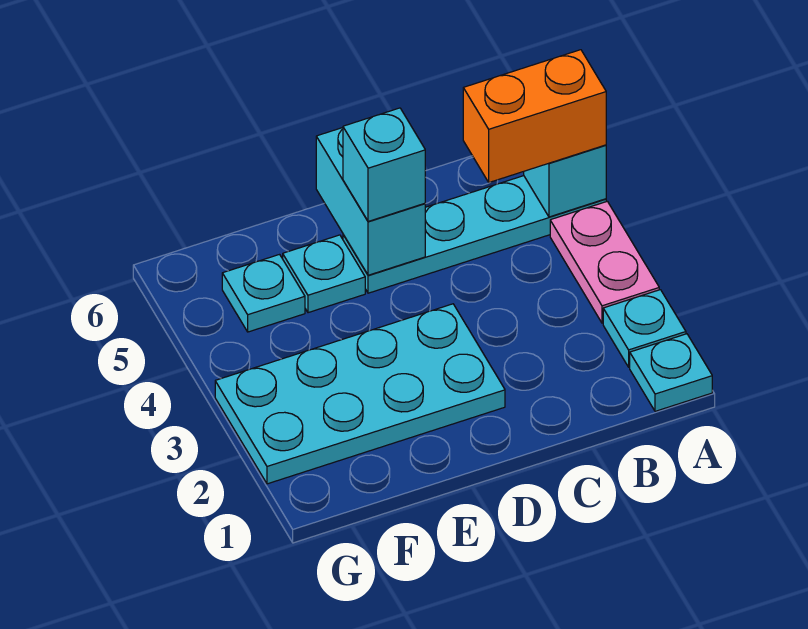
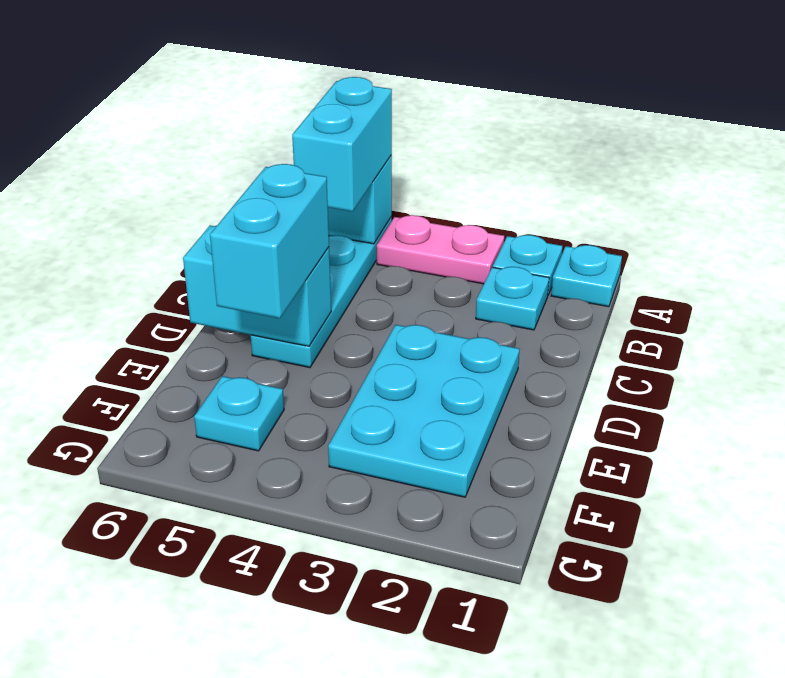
orange 1x2 brick [463,50,606,182] -> cyan 1x2 brick [292,77,392,212]
cyan 2x4 plate [215,304,505,484] -> cyan 2x3 plate [328,325,519,497]
cyan 1x1 brick [343,108,425,221] -> cyan 1x2 brick [210,164,329,318]
cyan 1x1 plate [283,235,365,313] -> cyan 1x1 plate moved to [476,267,549,330]

